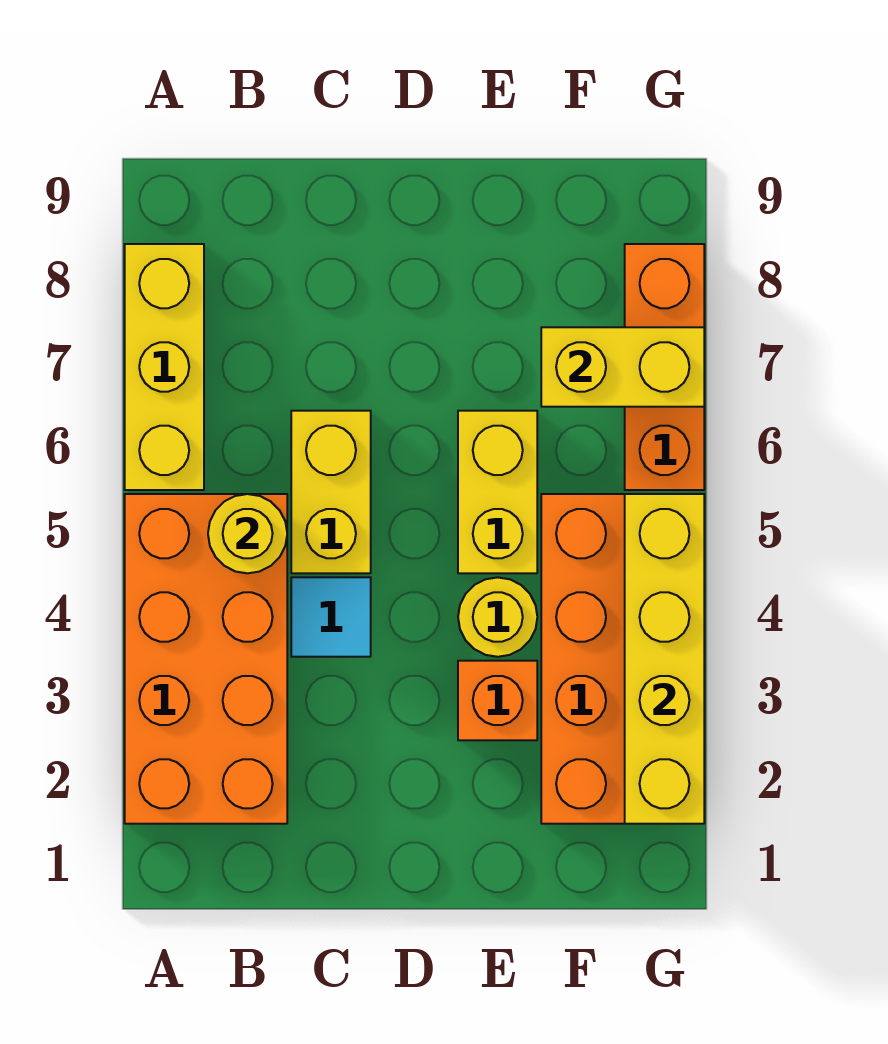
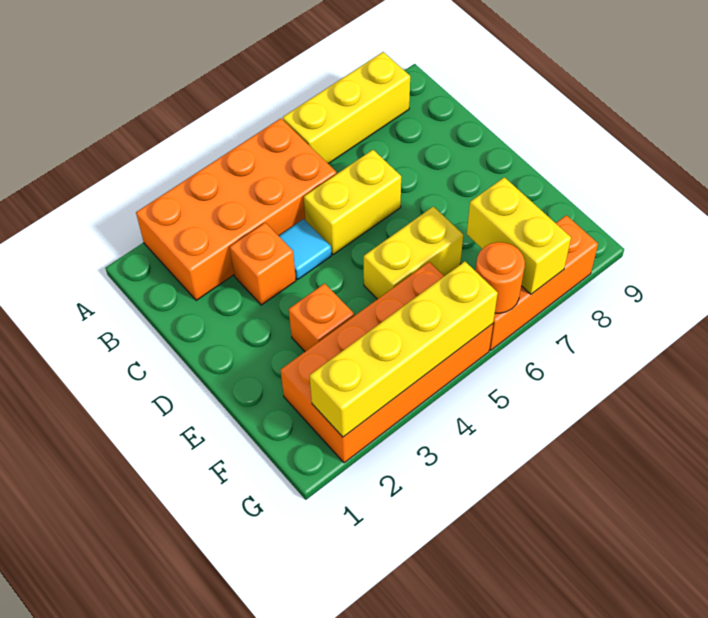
yellow 1x1 round brick [208,494,287,573] -> none
none -> orange 1x1 brick [230,223,296,305]
yellow 1x1 round brick [458,577,537,657] -> none
none -> orange 1x1 round brick [476,242,525,313]

